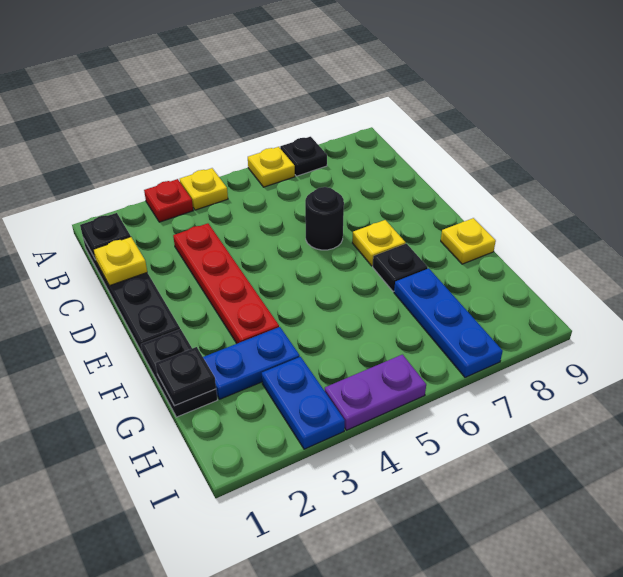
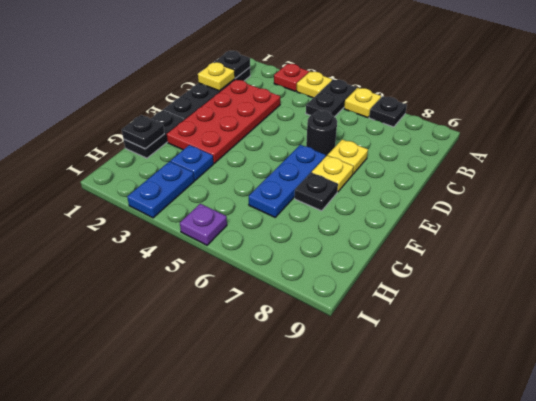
none -> black 1x2 plate [306,79,356,117]
red 1x4 plate [173,223,279,343] -> red 2x4 plate [167,80,280,163]
yellow 1x1 plate [441,218,496,264] -> yellow 1x1 plate moved to [328,139,368,174]
blue 1x2 plate [203,327,300,399] -> blue 1x1 plate [171,145,213,181]
blue 1x3 plate [394,268,503,377] -> blue 1x3 plate moved to [249,145,326,217]
purple 1x2 plate [325,355,426,430] -> purple 1x1 plate [180,204,227,245]

